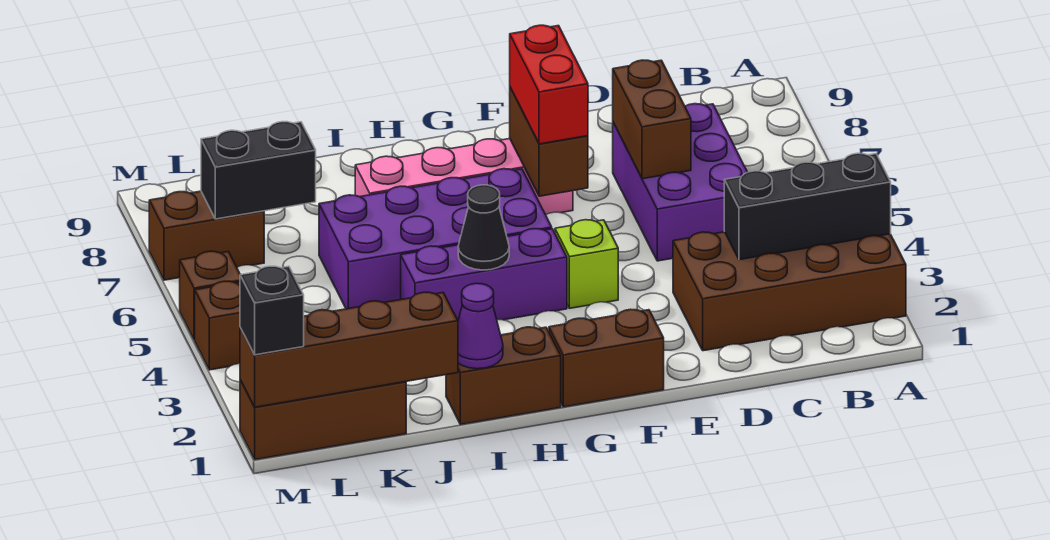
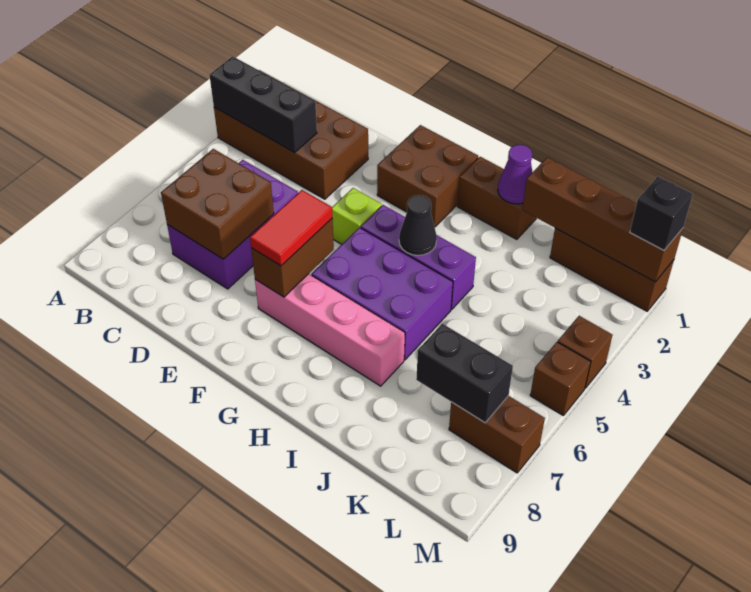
brown 1x2 brick [613,60,691,179] -> brown 2x2 brick [161,149,274,259]
brown 1x2 brick [549,309,664,407] -> brown 2x2 brick [377,125,478,227]
red 1x2 brick [510,25,588,144] -> red 1x2 tile [250,190,332,266]
purple 2x4 brick [319,169,552,309] -> purple 2x3 brick [311,227,453,360]

